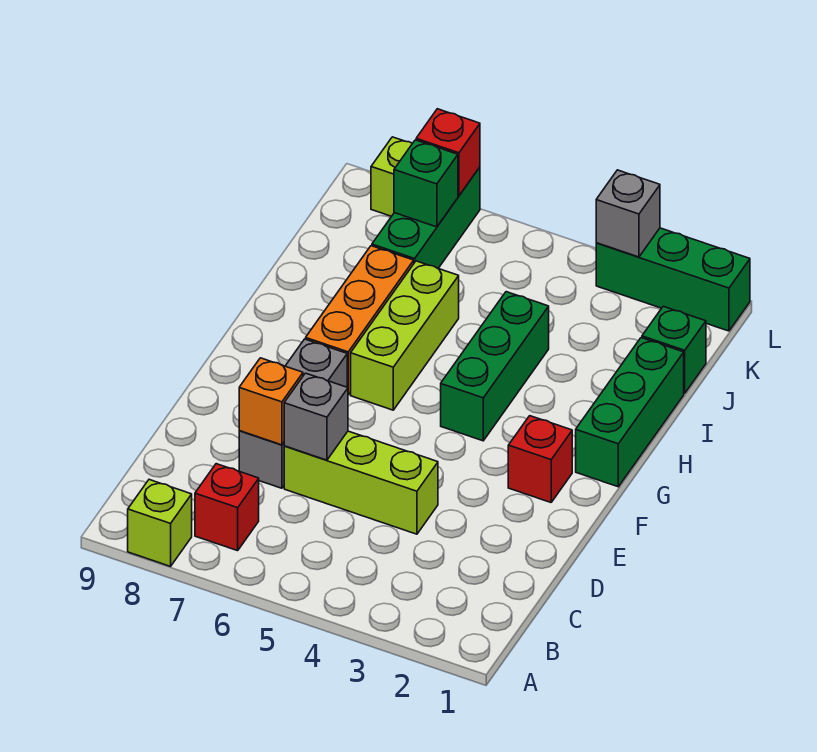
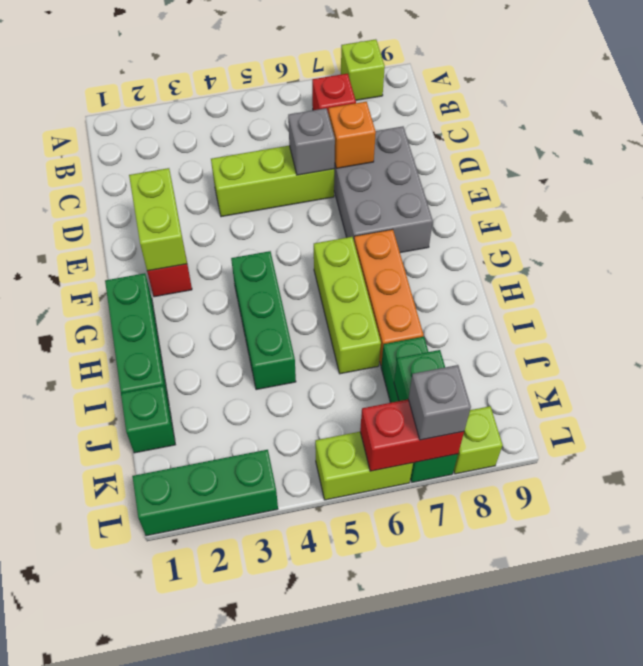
grey 1x3 brick [239,339,347,488] -> grey 2x3 brick [334,126,433,253]
none -> lime 1x2 brick [129,168,187,271]
grey 1x1 brick [596,170,660,257] -> grey 1x1 brick moved to [409,365,471,440]
none -> lime 1x2 brick [315,432,413,500]
red 1x1 brick [416,109,480,196] -> red 1x2 brick [360,399,464,471]

